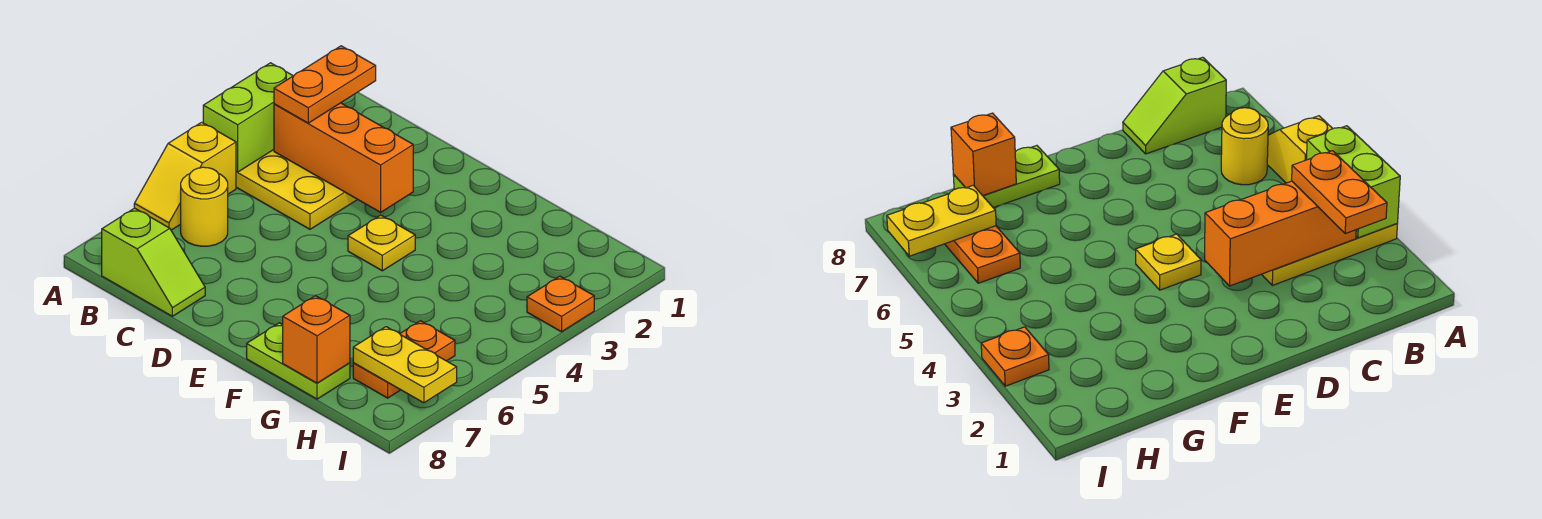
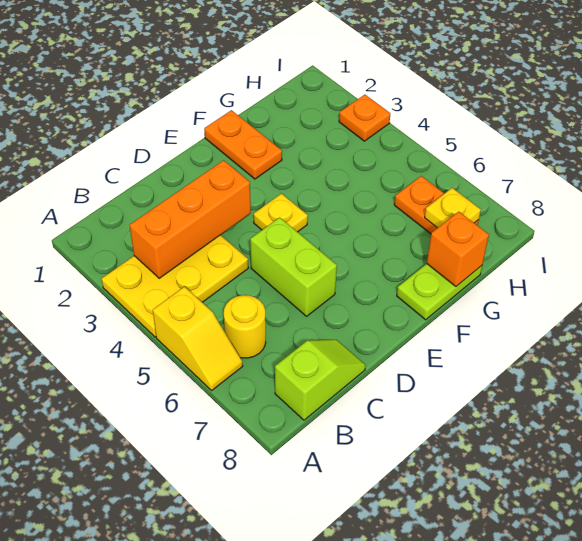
lime 1x2 brick [203,63,293,172] -> lime 1x2 brick moved to [250,217,337,316]
orange 1x2 plate [274,46,376,123] -> orange 1x2 plate moved to [204,110,282,179]
yellow 1x2 plate [353,327,457,403] -> yellow 1x1 plate [425,188,481,228]

